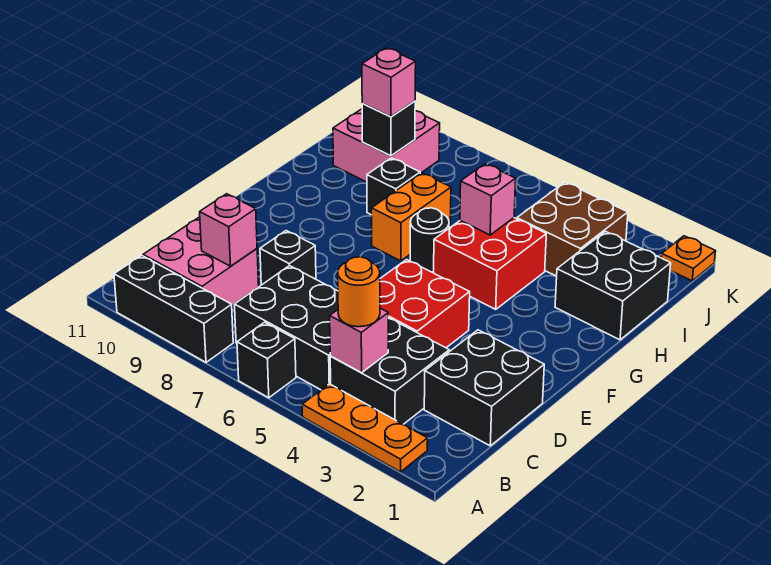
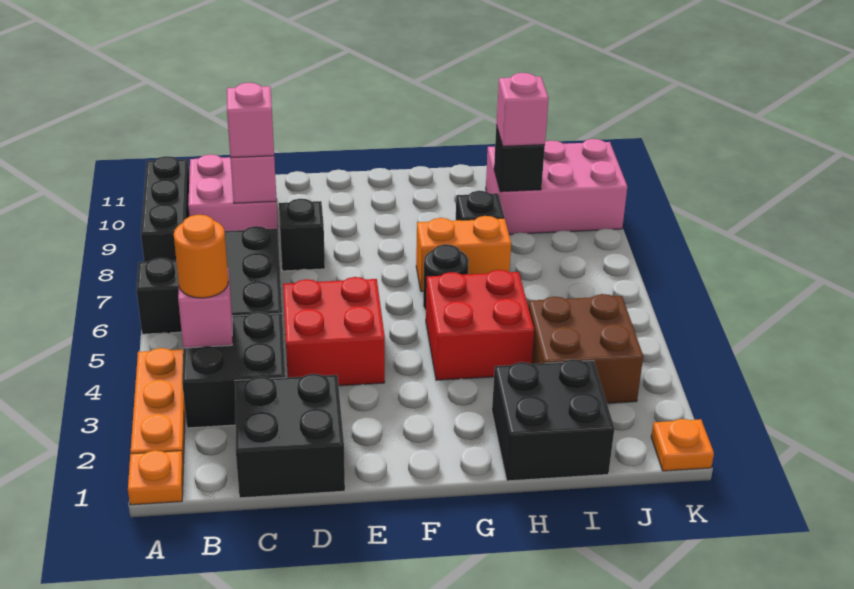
none -> orange 1x1 plate [128,450,183,505]
pink 1x1 brick [460,164,516,235] -> pink 1x1 brick moved to [227,83,274,158]
pink 2x2 brick [333,109,440,182] -> pink 2x3 brick [486,139,627,234]

